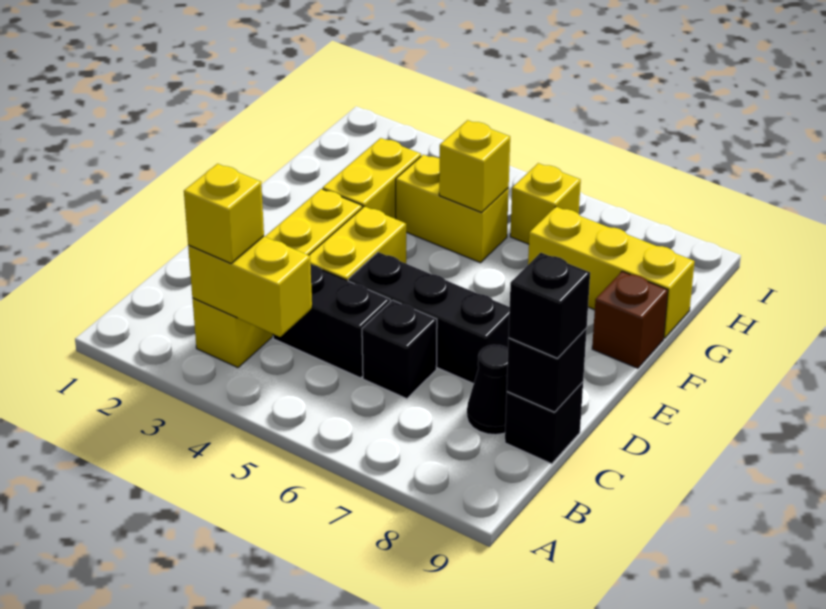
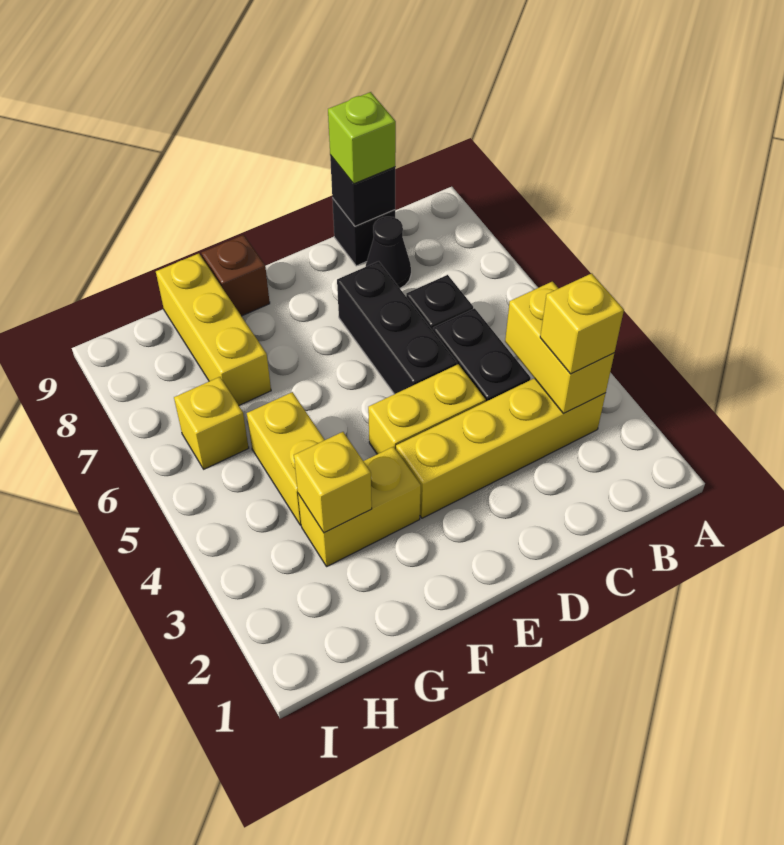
black 1x1 brick [509,253,590,358] -> lime 1x1 brick [328,92,396,184]
yellow 1x1 brick [439,120,510,212] -> yellow 1x1 brick moved to [294,432,372,533]

